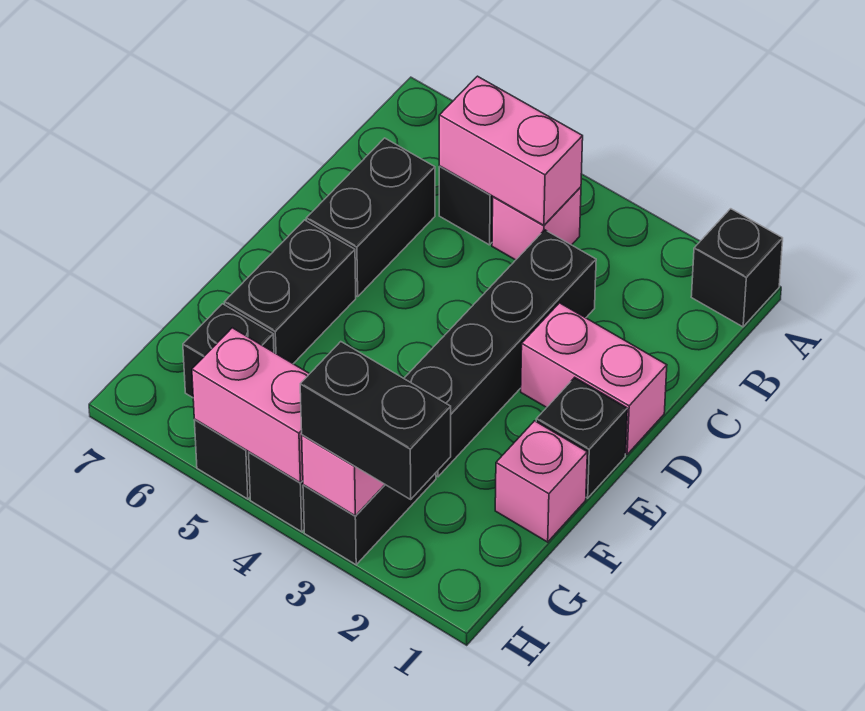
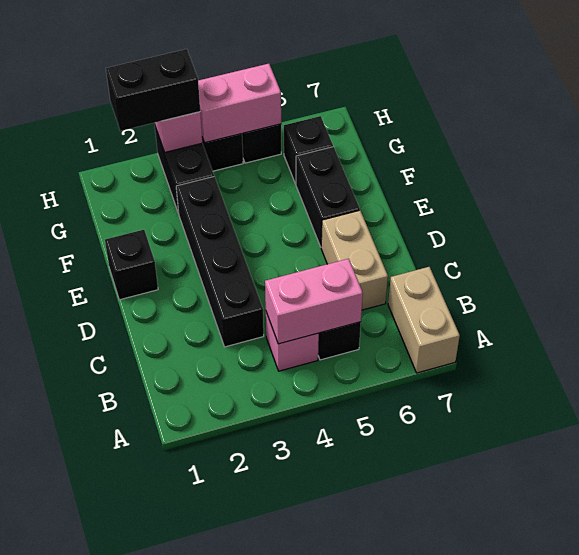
black 1x1 brick [691,209,783,327] -> none
none -> tan 1x2 brick [388,267,460,373]
black 1x2 brick [306,138,435,297] -> tan 1x2 brick [321,210,388,310]
pink 1x2 brick [521,303,667,454] -> none
pink 1x1 brick [495,421,587,542] -> none

